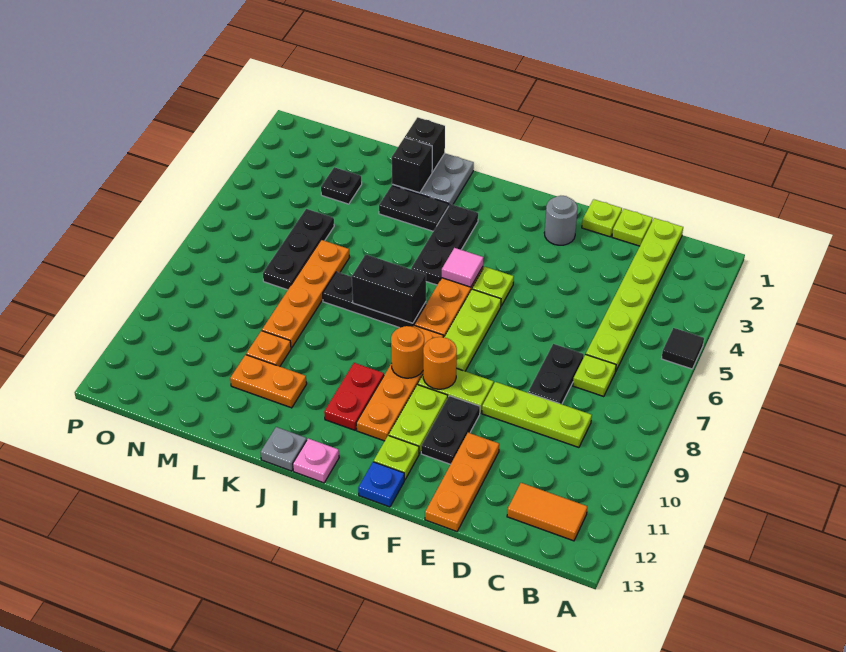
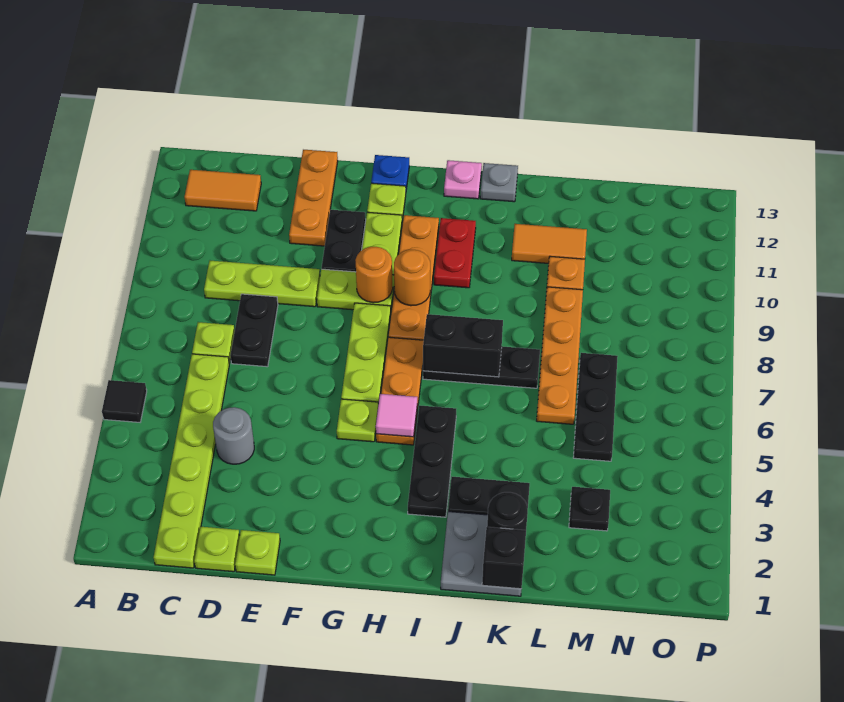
grey 1x1 round brick [544,196,578,245] -> grey 1x1 round brick moved to [213,407,254,464]
black 1x1 brick [392,138,432,193] -> black 1x1 round brick [487,492,528,530]
orange 1x2 plate [230,355,307,408] -> orange 1x2 tile [512,224,587,263]

